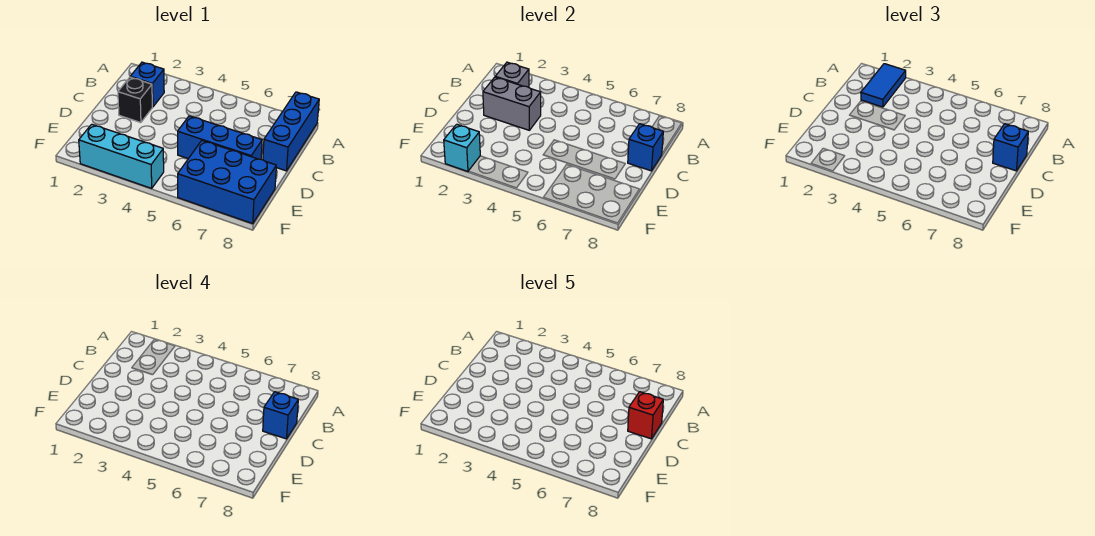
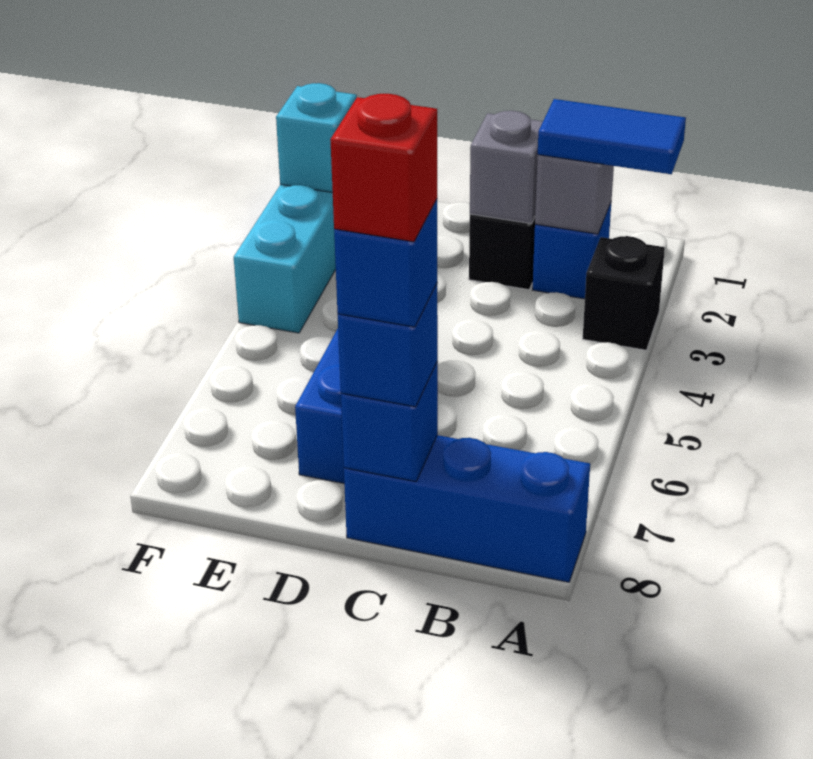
none -> black 1x1 brick [583,236,665,350]
grey 1x2 brick [483,77,541,130] -> grey 1x1 brick [470,111,543,224]
blue 2x3 brick [178,141,276,224] -> none

